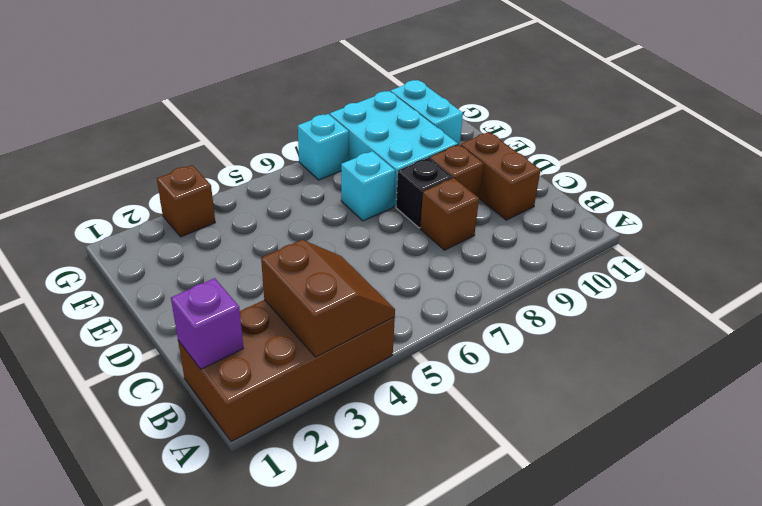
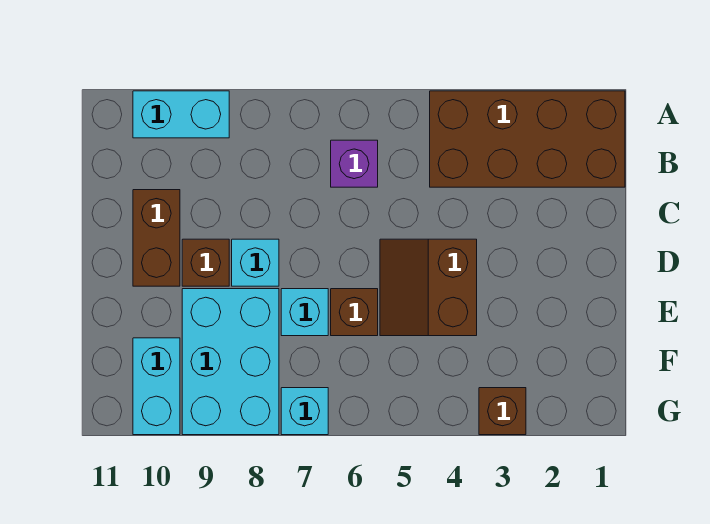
brown 2x2 slope [261,240,395,357] -> brown 2x2 slope moved to [380,239,477,336]
none -> cyan 1x2 brick [133,91,229,138]
purple 1x1 brick [171,278,243,369] -> purple 1x1 brick moved to [331,140,378,187]
brown 1x1 brick [420,178,479,250] -> brown 1x1 brick moved to [331,289,378,336]
black 1x1 brick [396,158,452,228] -> cyan 1x1 brick [232,239,279,286]

